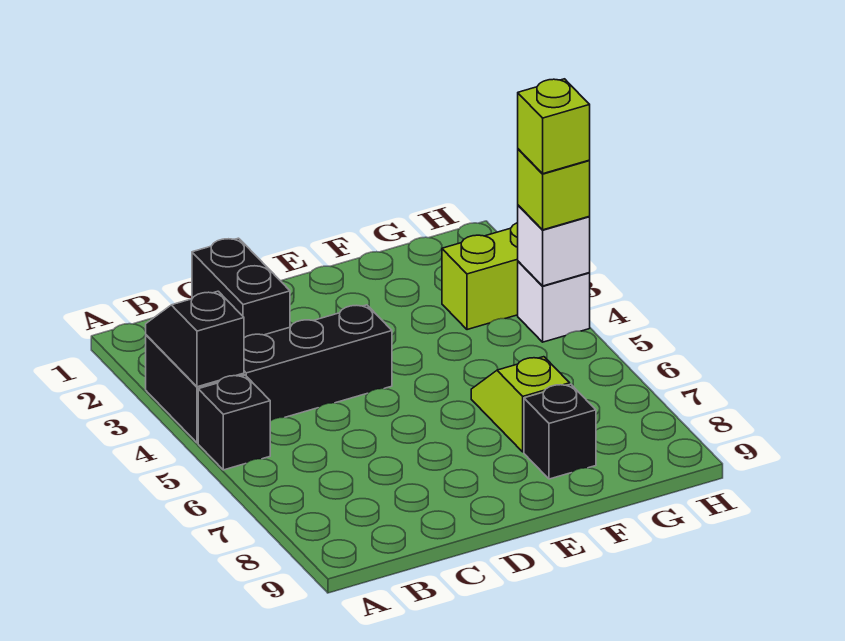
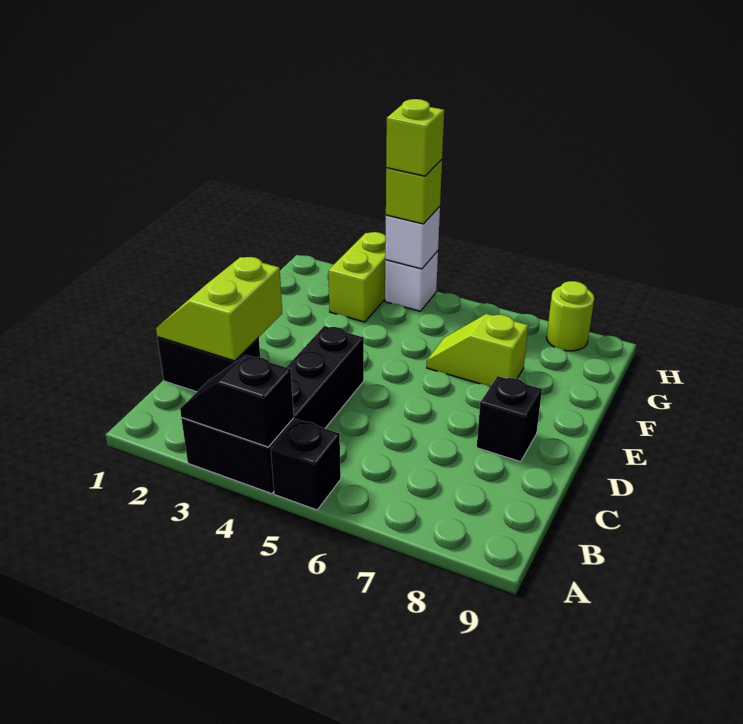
none -> lime 2x2 slope [156,257,282,361]
black 1x1 brick [524,384,596,479] -> black 1x1 brick moved to [477,376,542,462]
none -> lime 1x1 round brick [547,281,594,351]

